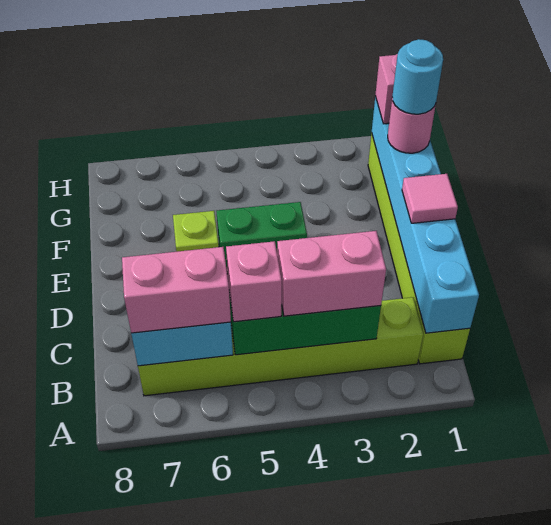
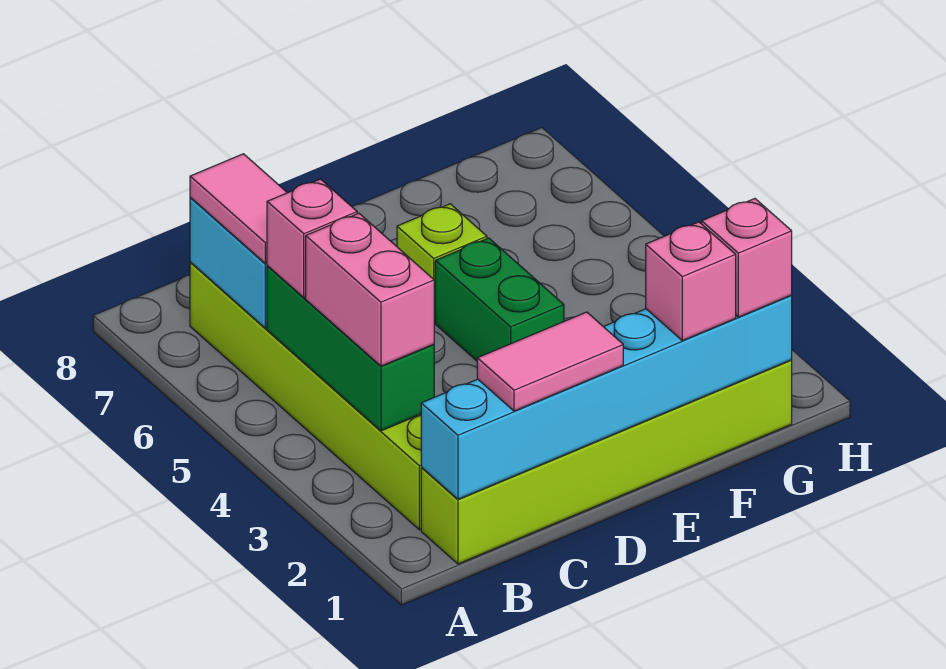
pink 1x2 brick [122,247,231,333] -> pink 1x2 tile [190,154,287,264]
pink 1x1 tile [402,174,458,223] -> pink 1x2 tile [477,312,623,411]
pink 1x1 round brick [388,98,436,153] -> pink 1x1 brick [646,222,736,341]
cyan 1x1 round brick [392,39,443,114] -> none

